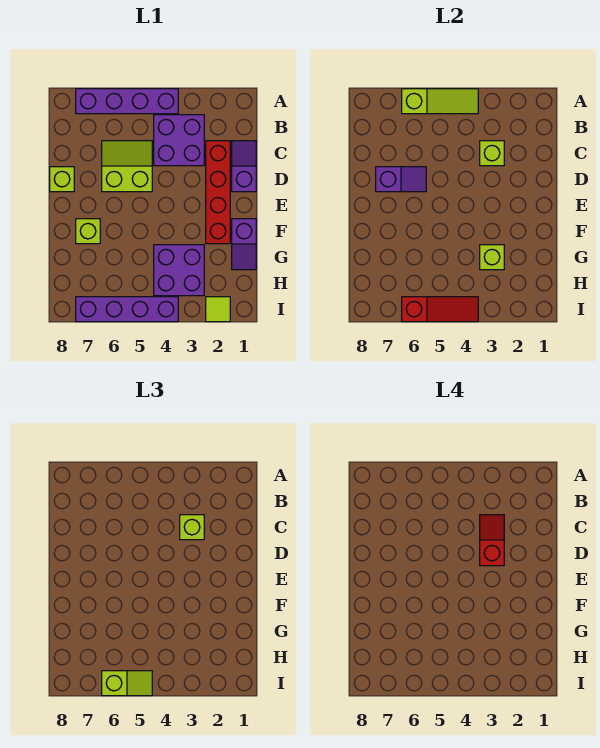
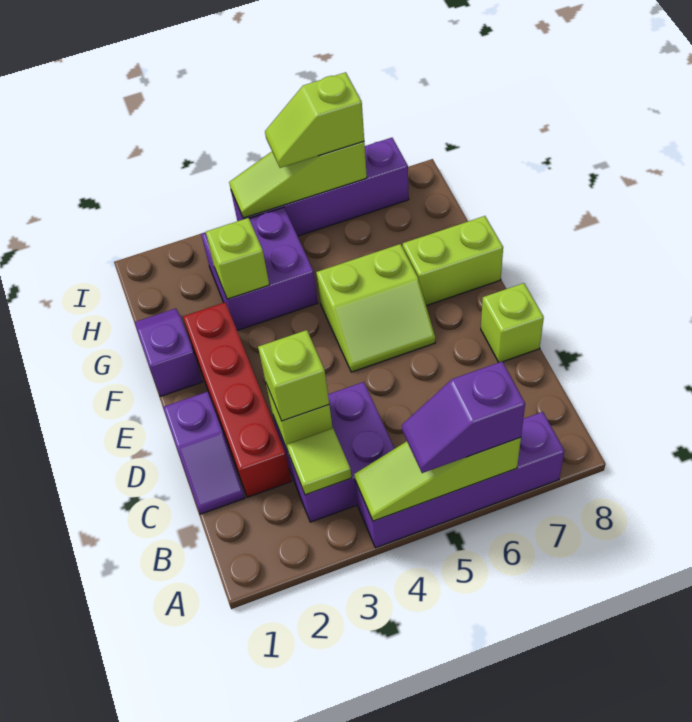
red 1x2 slope [480,515,504,566] -> none
lime 2x2 slope [102,141,152,192] -> lime 2x2 slope moved to [316,244,435,372]
purple 1x2 slope [376,167,426,192] -> purple 1x2 slope moved to [402,361,525,473]
lime 1x1 brick [76,219,100,244] -> lime 1x2 brick [403,216,503,306]
lime 1x1 tile [206,297,230,322] -> lime 1x1 tile moved to [287,428,352,495]
red 1x3 slope [402,297,478,322] -> lime 1x3 slope [229,141,367,218]

